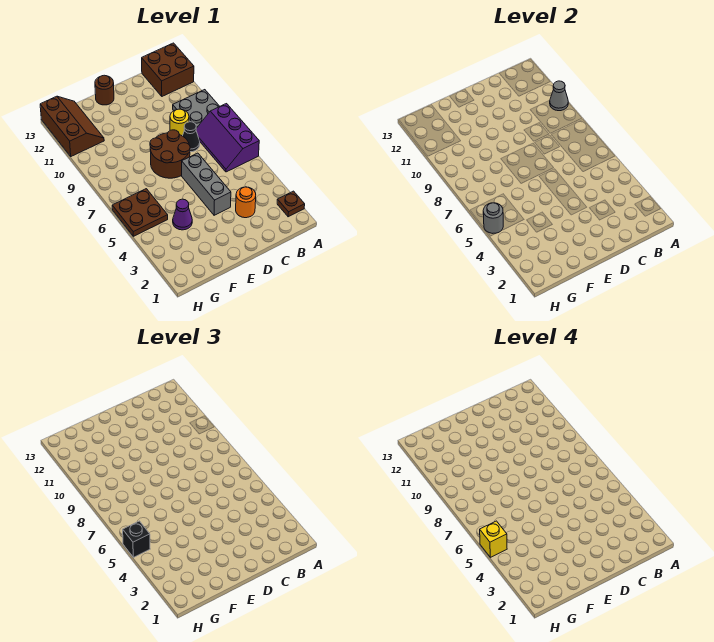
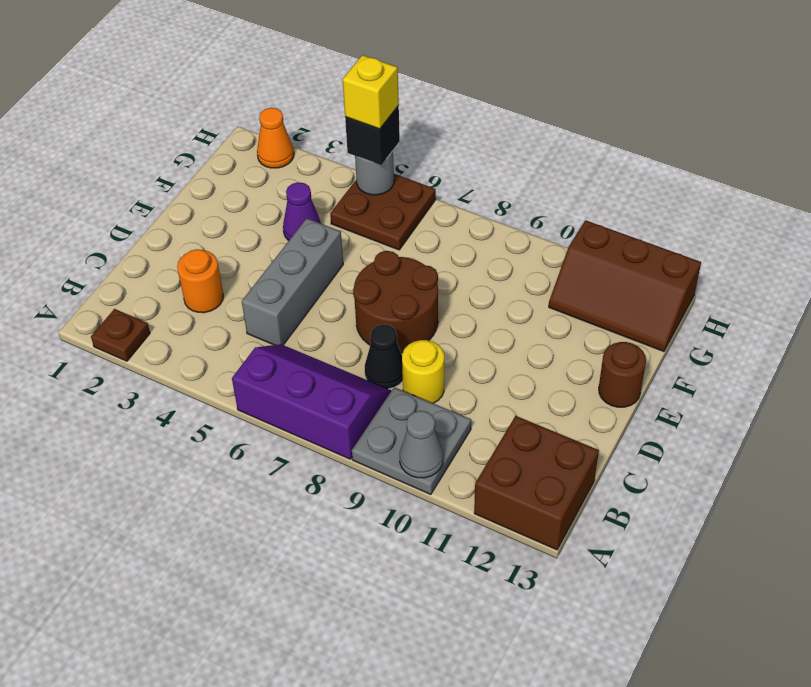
grey 1x3 brick [182,153,231,215] -> grey 1x3 brick turned to [242,218,343,345]
none -> orange 1x1 cone [257,108,294,168]

